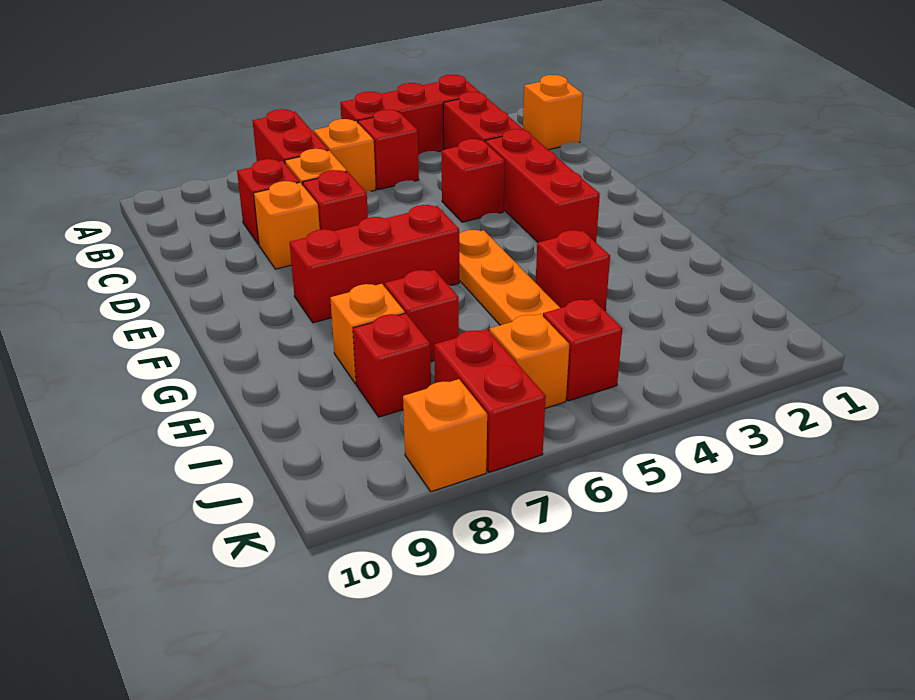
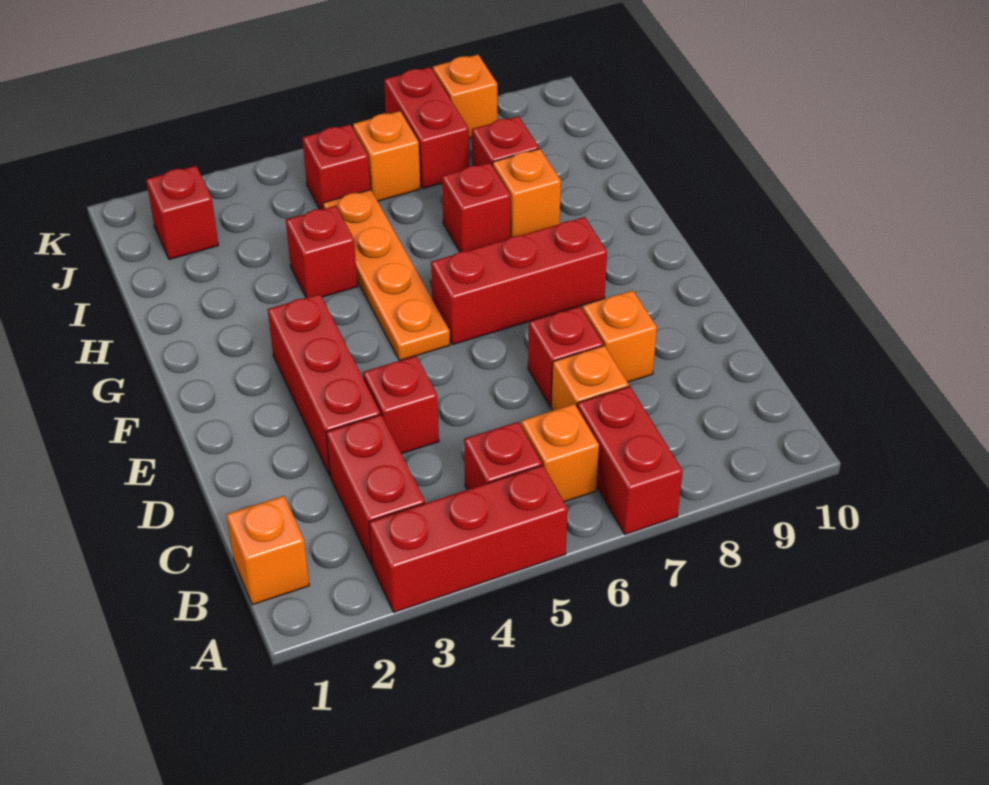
red 1x1 brick [237,159,299,245] -> red 1x1 brick moved to [146,166,219,259]

